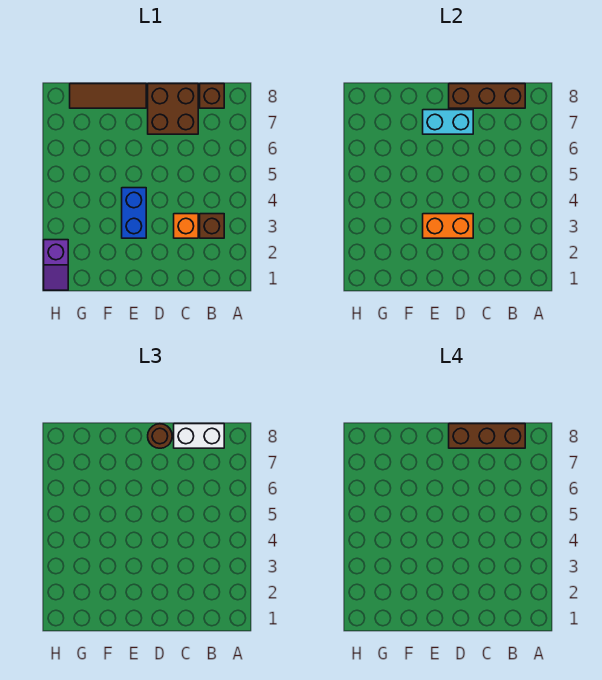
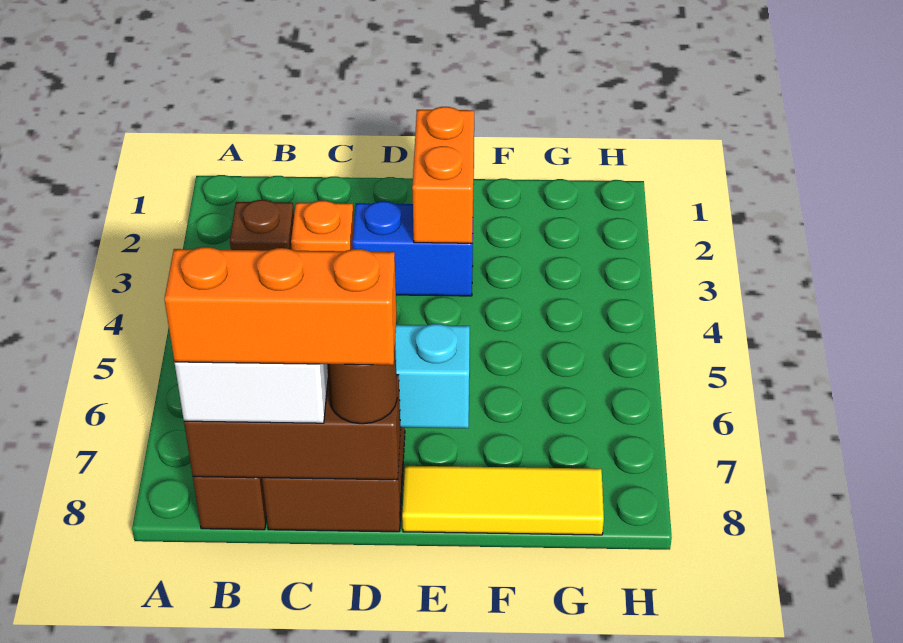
brown 1x3 brick [449,424,525,448] -> orange 1x3 brick [164,247,397,365]
orange 1x2 brick [423,214,473,238] -> orange 1x2 brick turned to [412,107,474,243]
blue 1x2 brick [122,188,146,238] -> blue 1x2 brick turned to [352,201,473,296]
brown 1x3 tile [70,84,146,108] -> yellow 1x3 tile [402,466,604,535]
purple 1x2 slope [44,240,68,290] -> none

